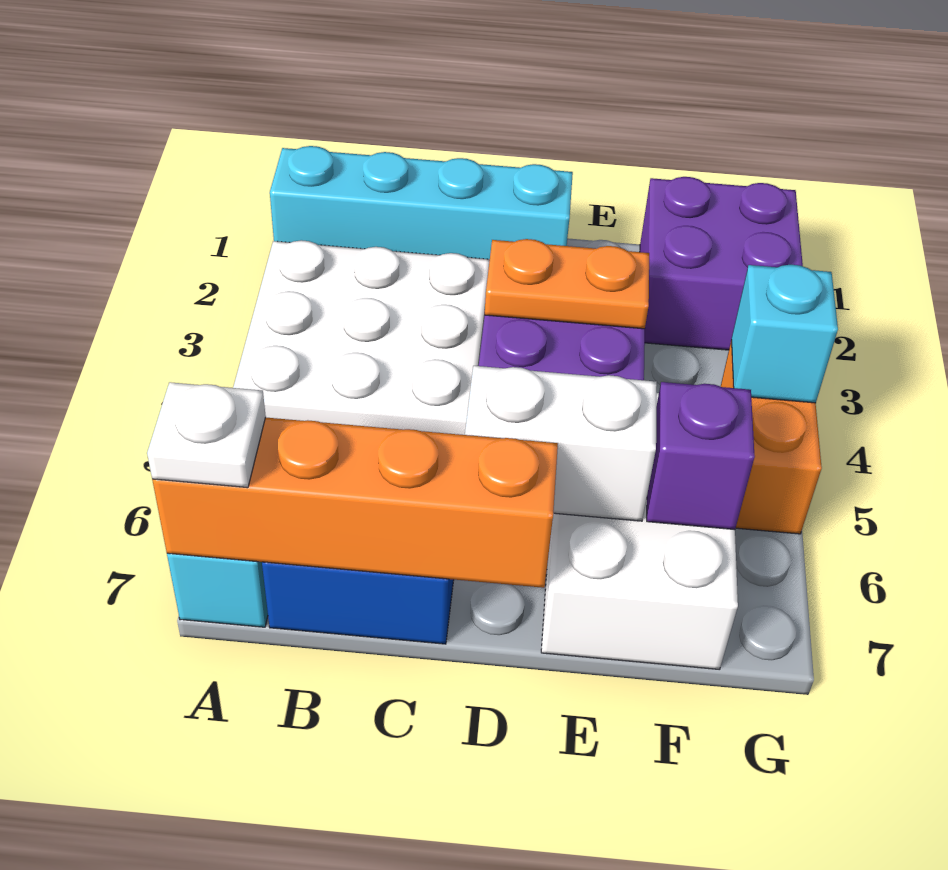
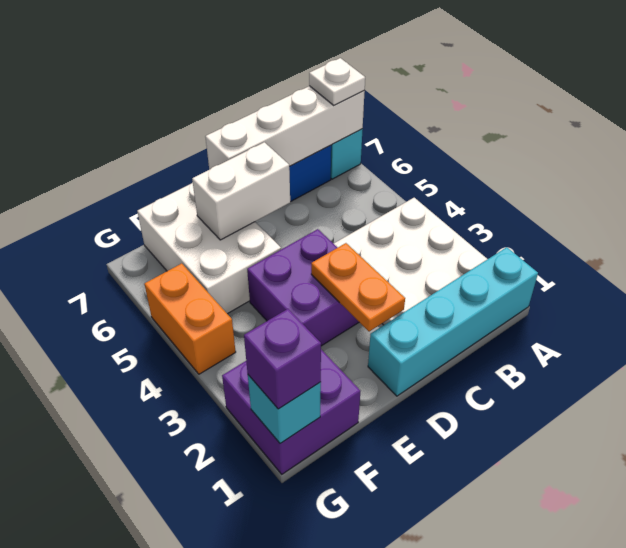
orange 1x4 brick [152,417,558,588] -> white 1x4 brick [205,86,365,170]
orange 1x2 plate [485,239,649,329] -> orange 1x2 plate turned to [311,243,405,332]
purple 1x1 brick [647,382,755,530] -> purple 1x1 brick moved to [244,309,321,409]
cyan 1x1 brick [731,265,838,403] -> cyan 1x1 brick moved to [248,375,321,443]

